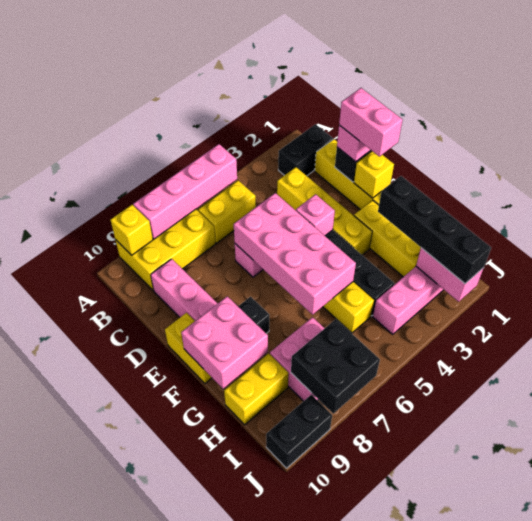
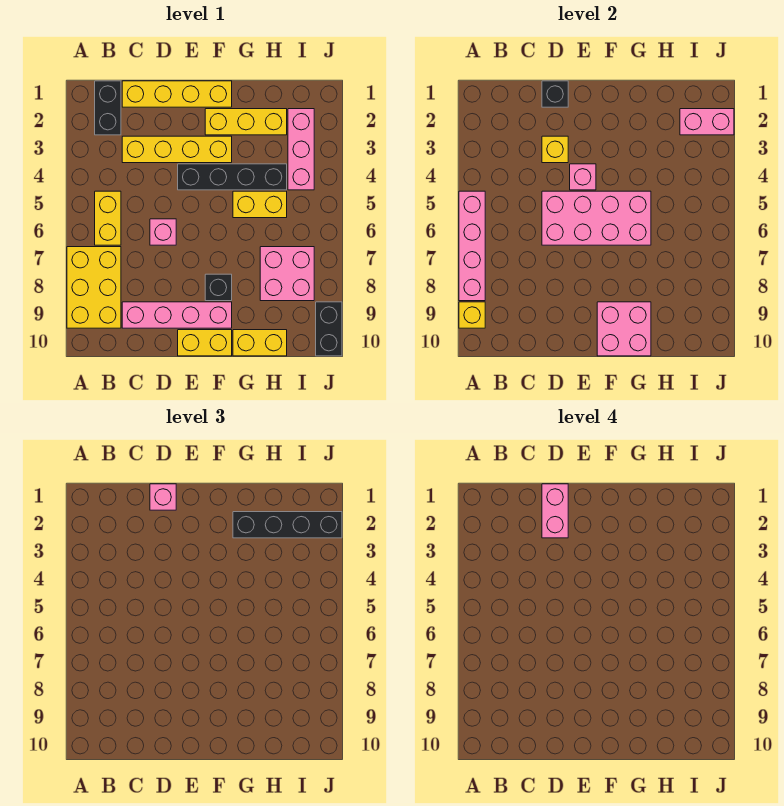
pink 1x2 brick [339,88,403,157] -> pink 1x2 brick turned to [542,484,568,538]
yellow 1x1 brick [354,151,394,198] -> yellow 1x1 brick moved to [542,136,568,163]
yellow 1x2 brick [224,353,289,425] -> yellow 1x2 brick turned to [233,330,287,356]
black 2x2 brick [291,319,380,414] -> none

